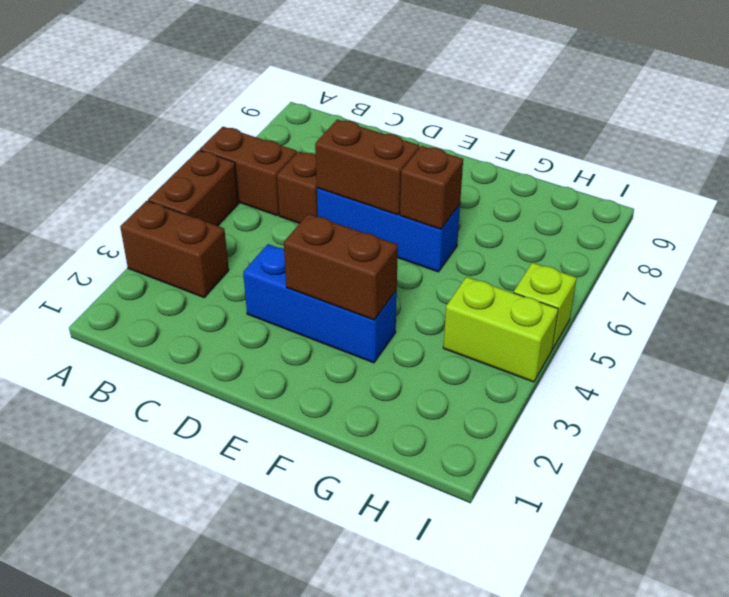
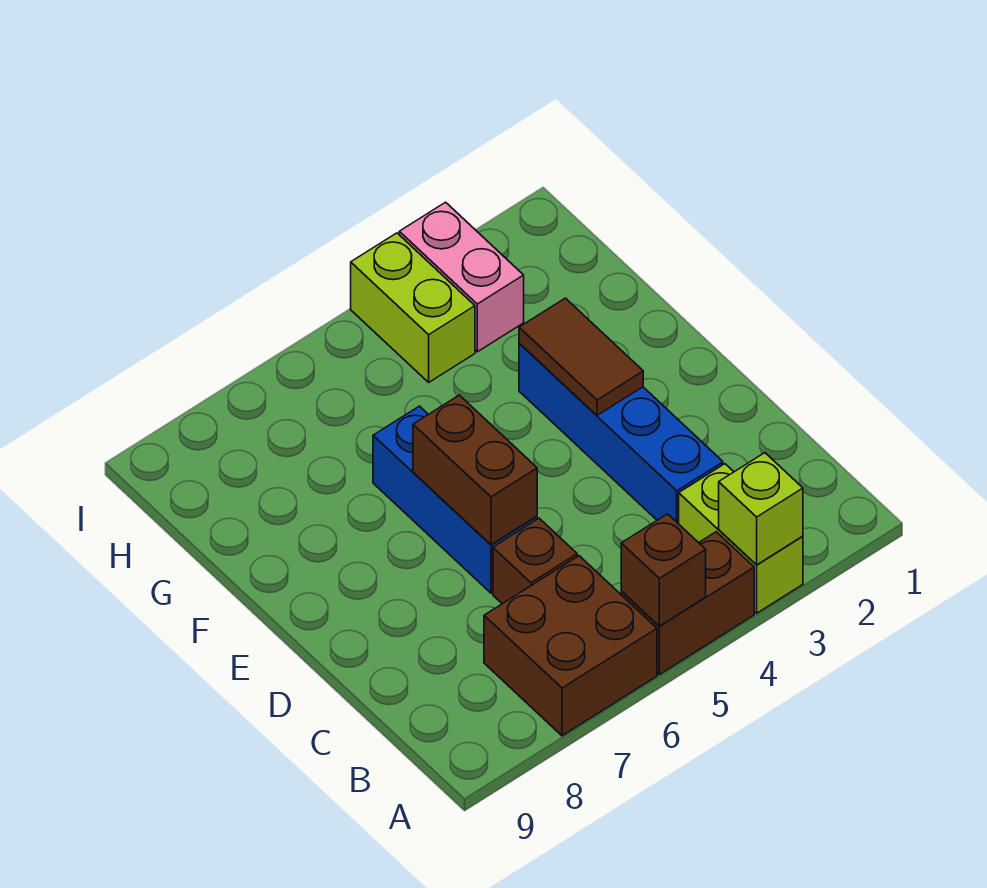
brown 1x2 brick [120,201,229,297] -> lime 1x2 brick [679,464,803,613]
brown 1x2 brick [200,127,297,216] -> brown 2x2 brick [484,556,657,736]
blue 1x3 brick [243,244,397,363] -> blue 1x4 brick [519,344,723,524]
brown 1x2 brick [284,214,398,320] -> brown 1x2 tile [519,298,643,415]
brown 1x1 brick [400,146,463,229] -> brown 1x1 brick moved to [621,514,706,626]
none -> pink 1x2 brick [399,202,524,352]
lime 1x1 brick [514,262,577,349] -> lime 1x1 brick moved to [719,453,803,565]

